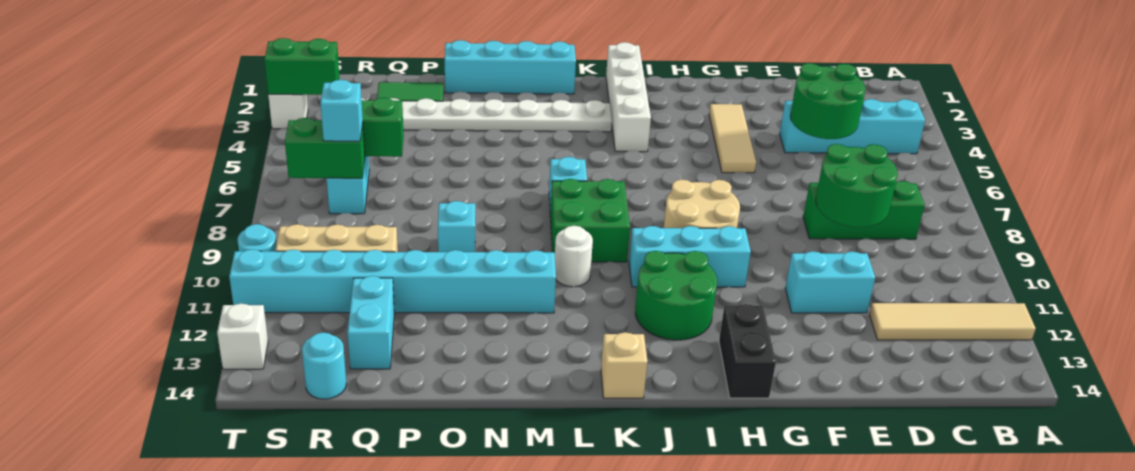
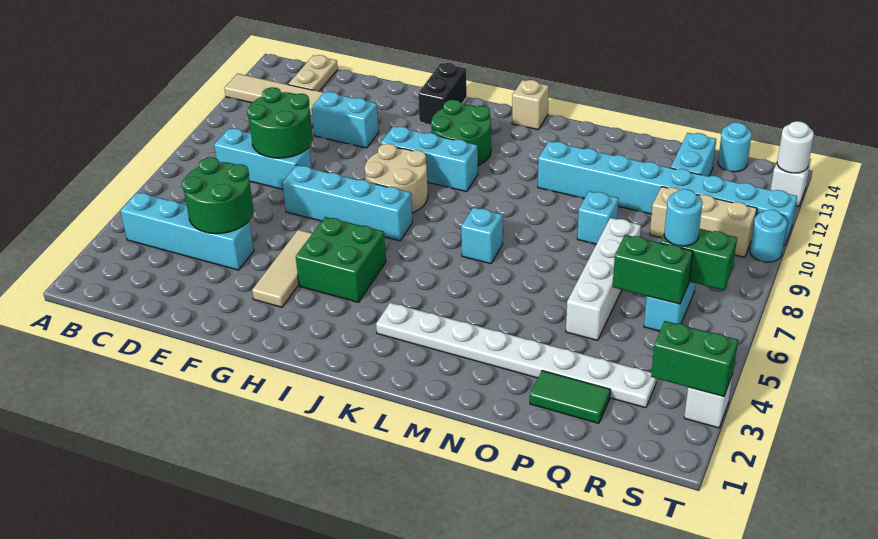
green 1x3 brick [803,181,925,239] -> cyan 1x3 brick [214,128,312,189]
none -> tan 1x2 plate [288,55,338,91]
white 1x4 brick [606,42,651,152] -> white 1x4 brick moved to [566,218,641,340]
green 2x2 brick [550,179,630,262] -> green 2x2 brick moved to [296,217,386,302]
cyan 1x4 brick [445,40,576,94] -> cyan 1x4 brick moved to [282,165,413,241]
white 1x1 round brick [555,226,593,287] -> white 1x1 round brick moved to [777,121,814,173]
cyan 1x1 brick [320,80,363,141] -> cyan 1x1 round brick [664,189,703,246]

